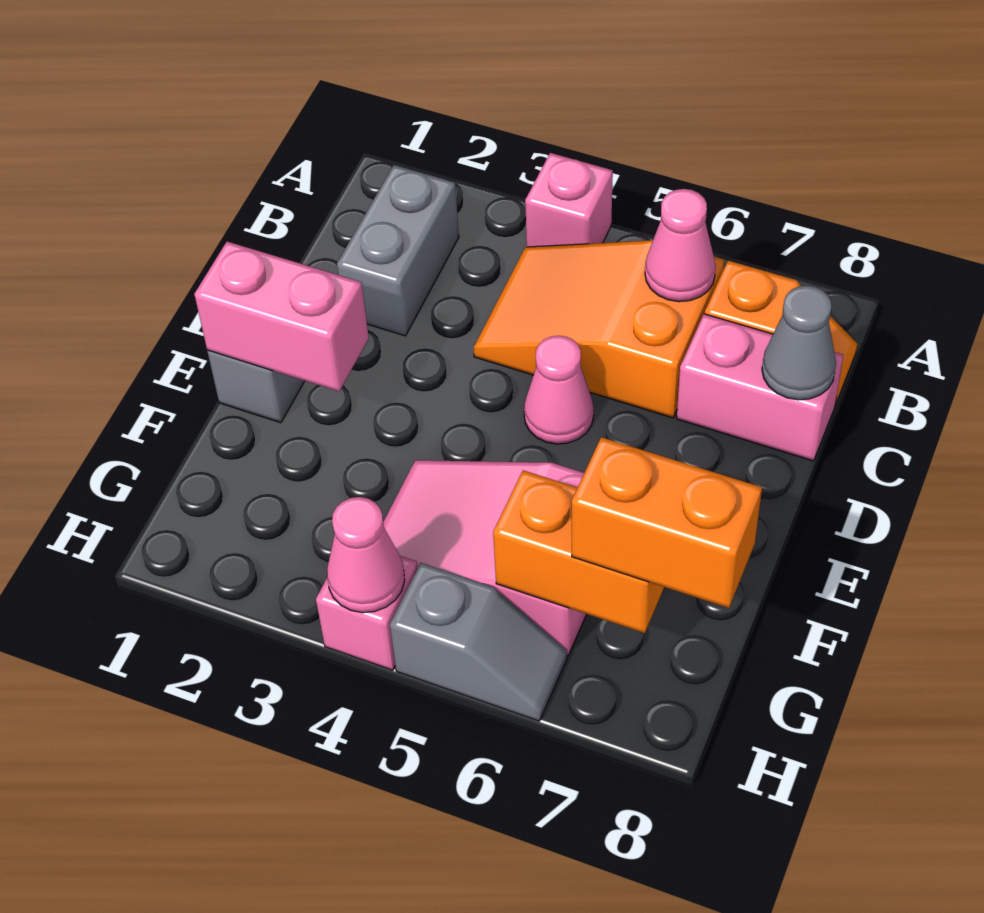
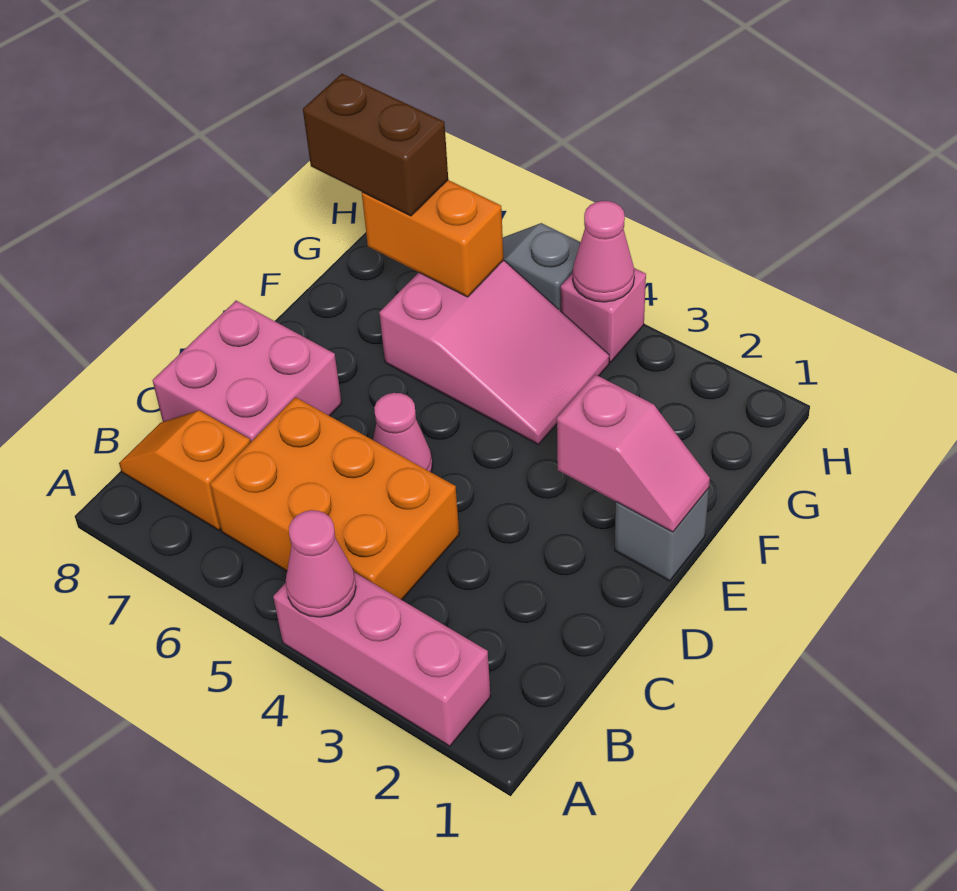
pink 1x1 brick [525,153,613,247] -> pink 1x3 brick [273,572,490,746]
grey 1x2 brick [337,165,459,336] -> none
orange 2x3 slope [474,240,724,418] -> orange 2x3 brick [210,397,459,600]
pink 1x1 cone [645,189,716,302] -> pink 1x1 cone moved to [286,510,356,617]
pink 1x2 brick [677,314,843,461] -> pink 2x2 brick [153,301,342,442]
grey 1x1 cone [762,286,836,400] -> none
pink 1x2 brick [194,242,369,391] -> pink 1x2 slope [557,375,710,532]
orange 1x2 brick [572,437,762,608] -> brown 1x2 brick [303,74,448,216]

